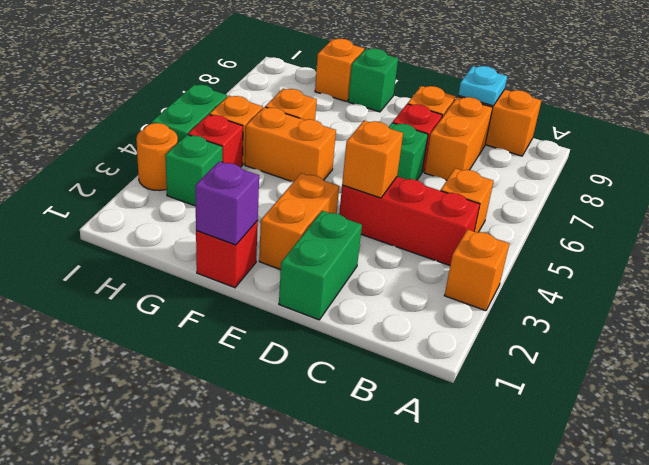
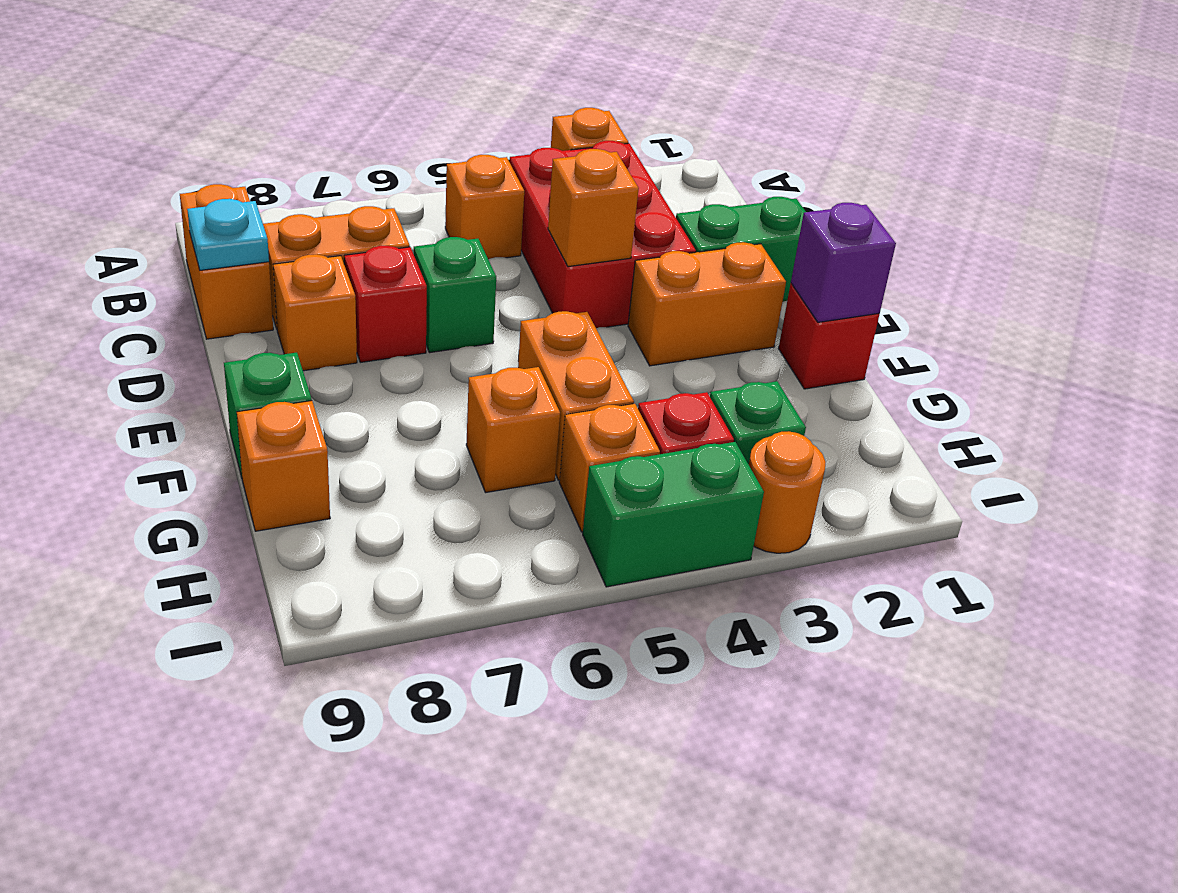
red 1x3 brick [339,177,480,265] -> red 2x3 brick [510,141,696,328]

